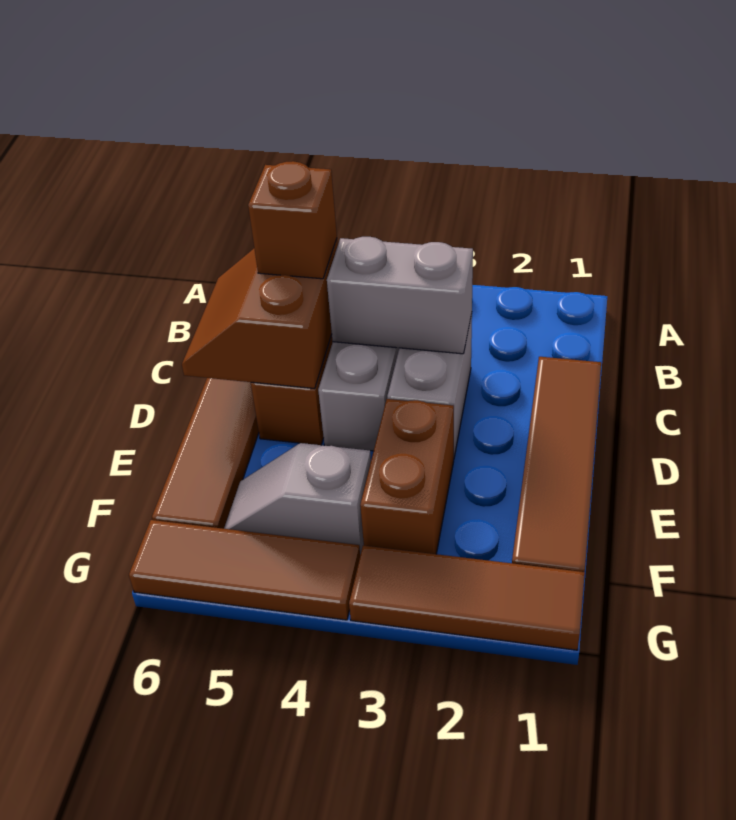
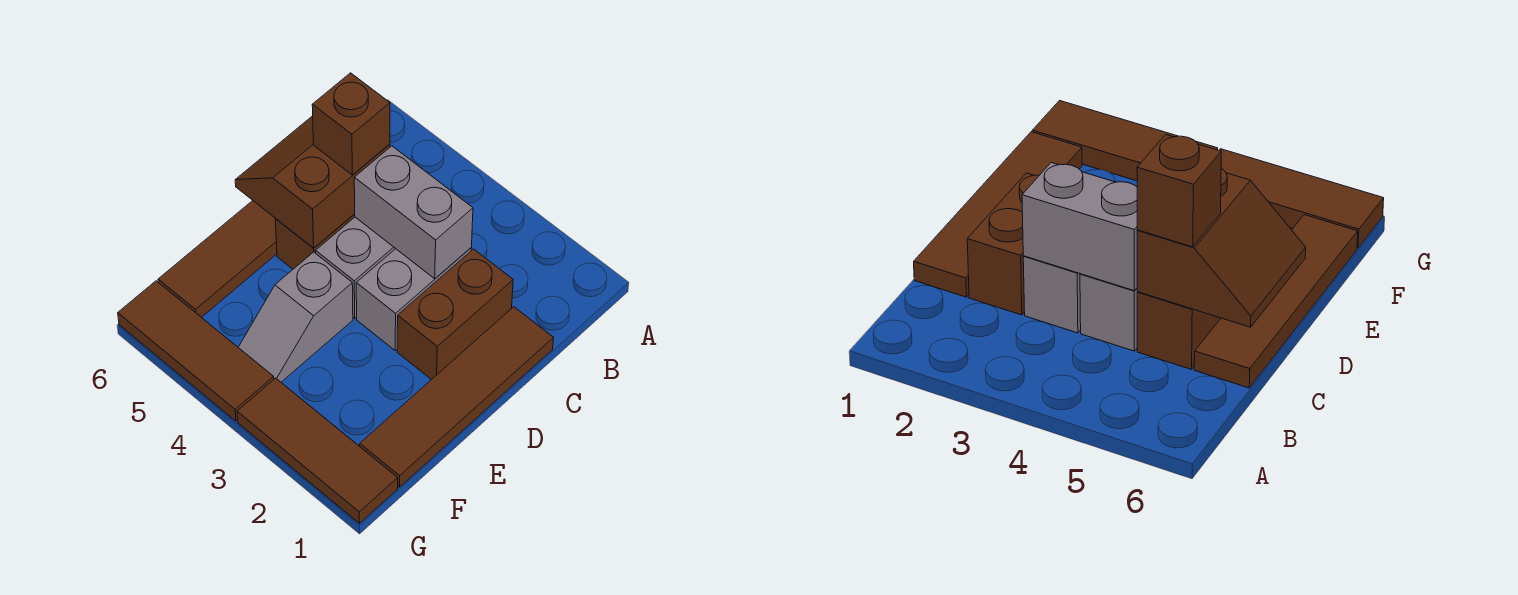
brown 1x2 brick [360,399,454,554] -> brown 1x2 brick moved to [397,249,513,380]
grey 1x2 slope [224,443,371,555] -> grey 1x2 slope turned to [238,252,353,382]

